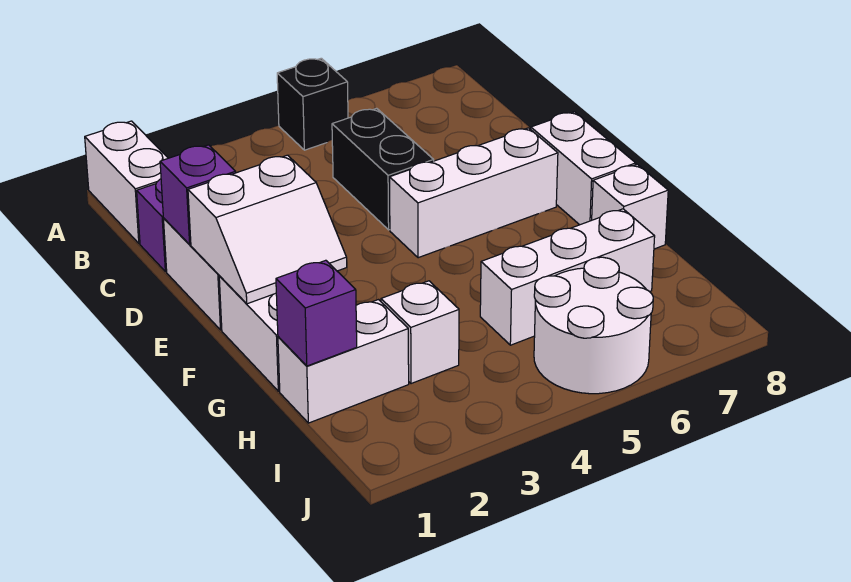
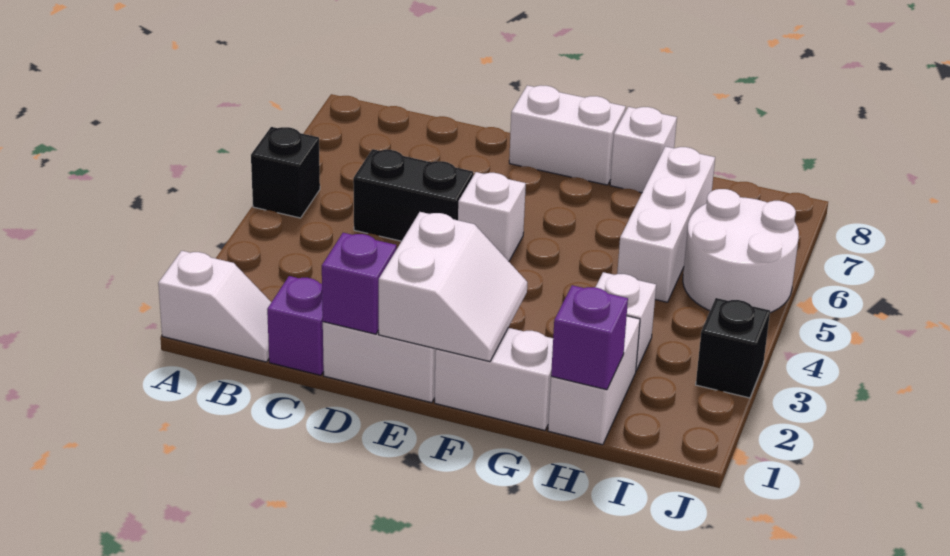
white 1x2 brick [85,121,168,243] -> white 1x2 slope [158,251,271,362]
white 1x3 brick [390,128,558,258] -> white 1x1 brick [458,172,526,261]
none -> black 1x1 brick [696,298,770,398]

